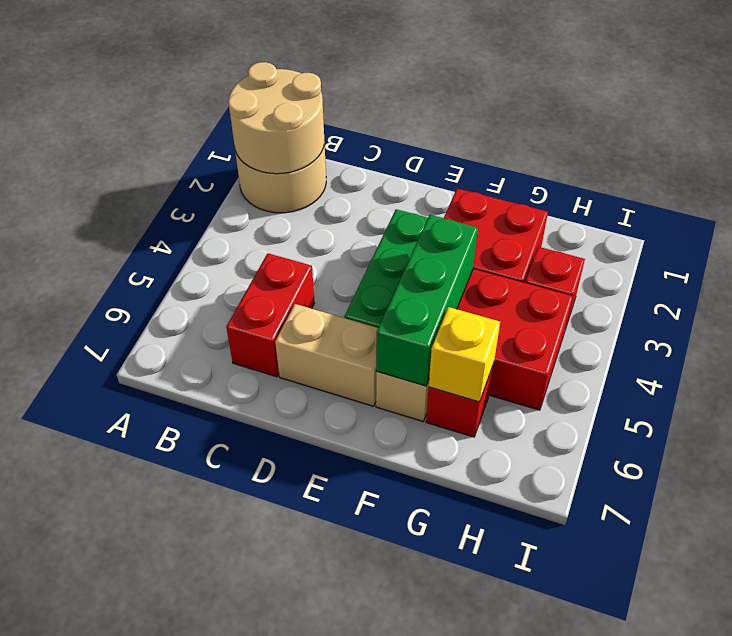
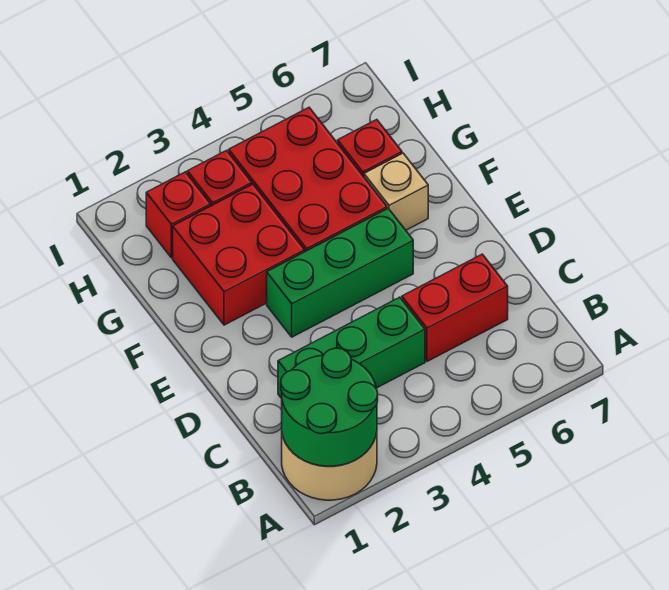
tan 2x2 round brick [228,62,324,174] -> green 2x2 round brick [281,348,378,466]
tan 1x2 brick [275,304,378,406] -> none
green 1x3 brick [376,215,478,386] -> green 1x3 brick moved to [278,297,425,398]
yellow 1x1 brick [429,307,500,402] -> none
none -> red 1x1 brick [146,172,211,258]

